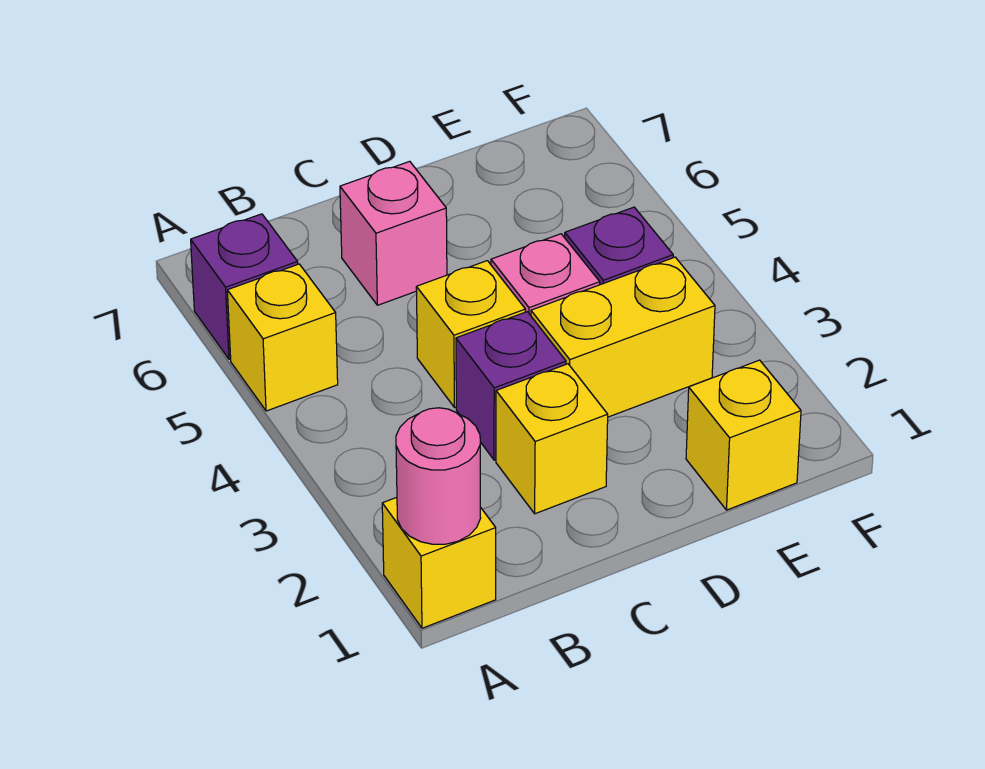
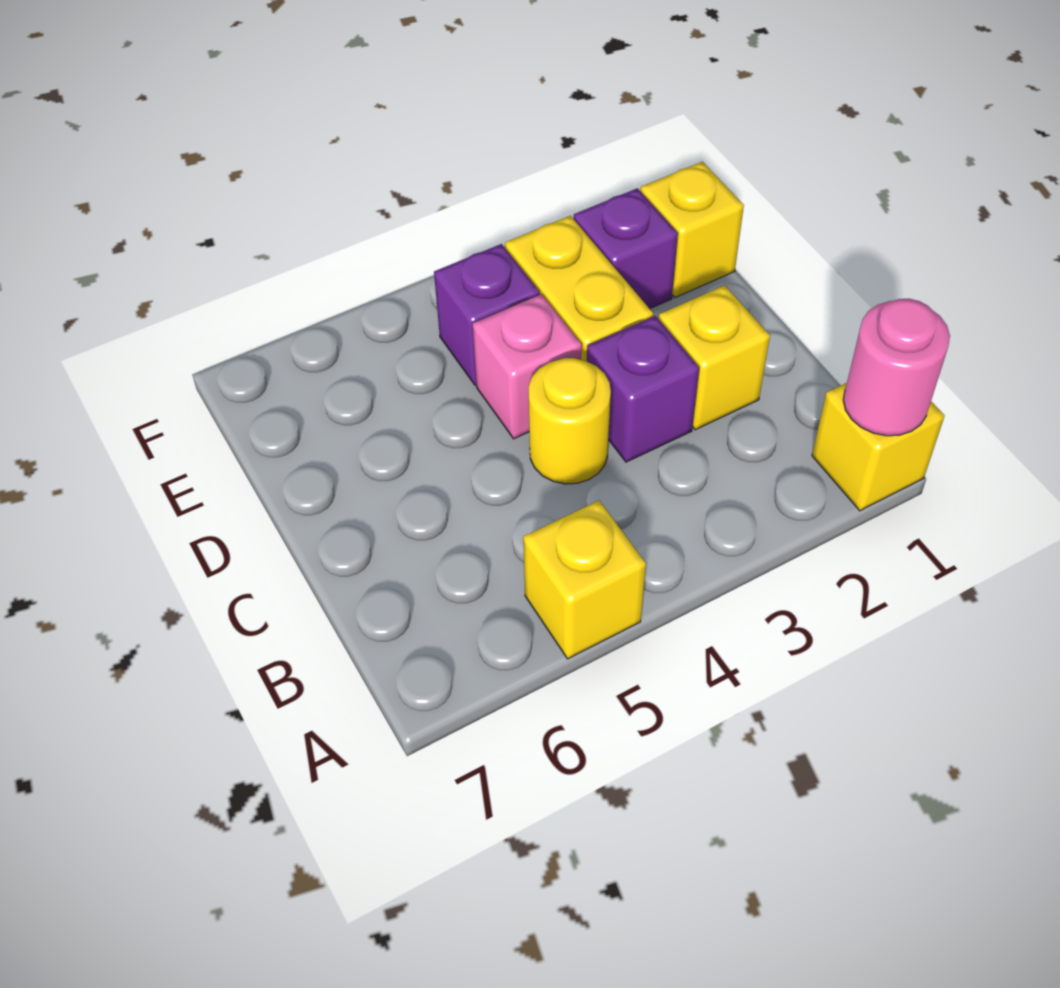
purple 1x1 brick [191,214,298,359] -> purple 1x1 brick moved to [574,188,678,309]
yellow 1x1 brick [416,261,525,408] -> yellow 1x1 round brick [529,358,611,484]
pink 1x1 brick [340,161,447,305] -> none

